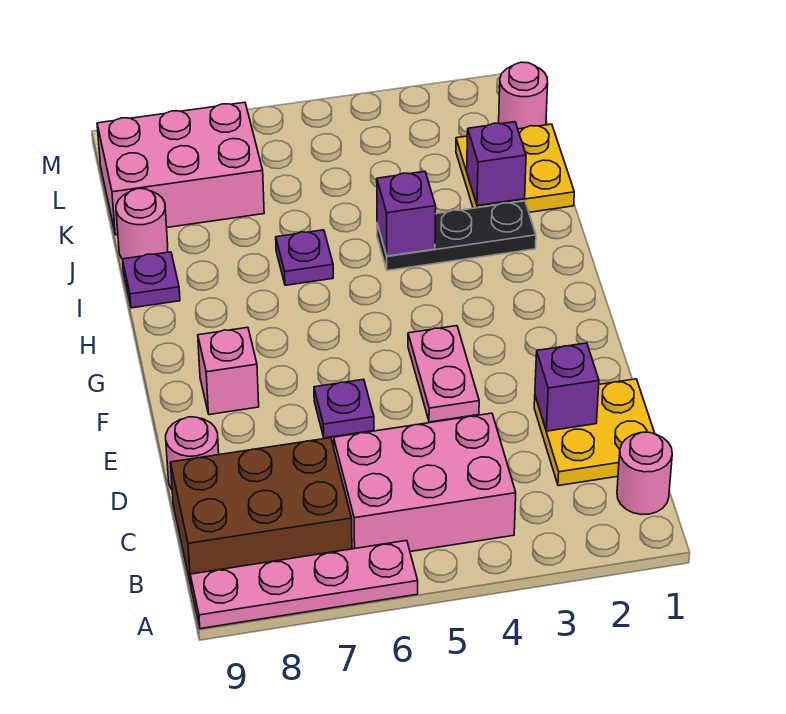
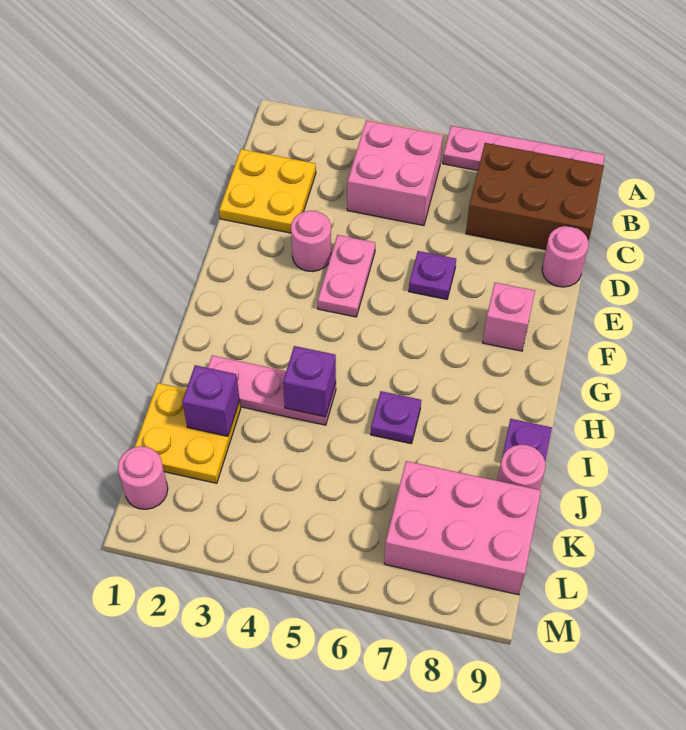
pink 1x1 round brick [617,432,672,515] -> pink 1x1 round brick moved to [291,211,331,272]
pink 2x3 brick [334,413,516,552] -> pink 2x2 brick [347,120,443,226]
purple 1x1 brick [535,343,599,431] -> none
black 1x3 plate [377,201,536,271] -> pink 1x3 plate [208,355,336,425]

